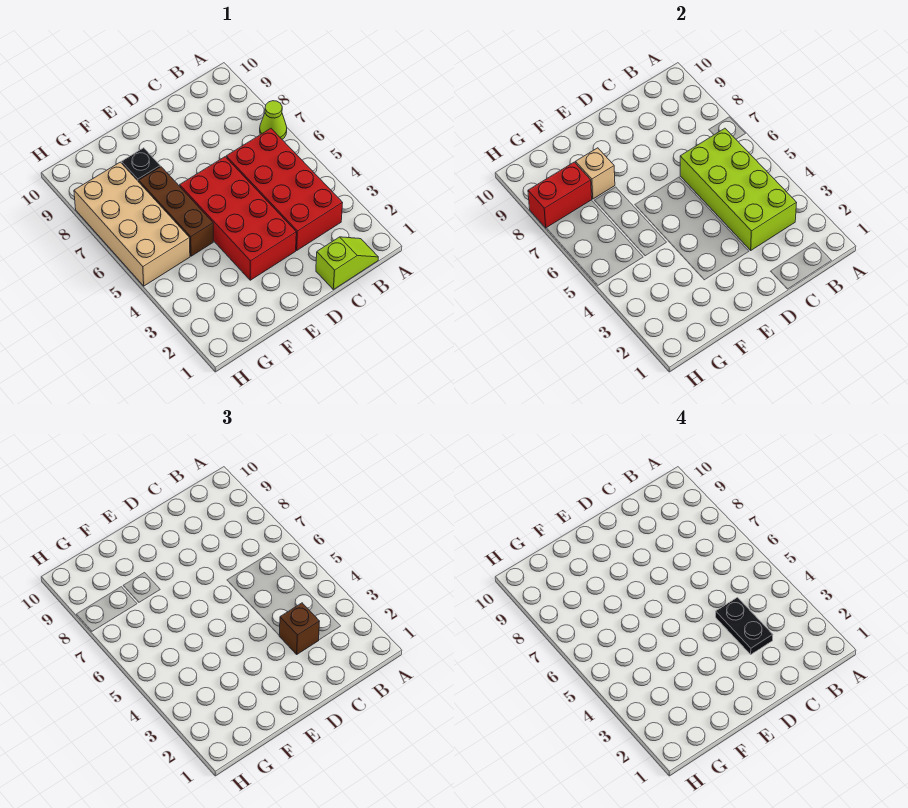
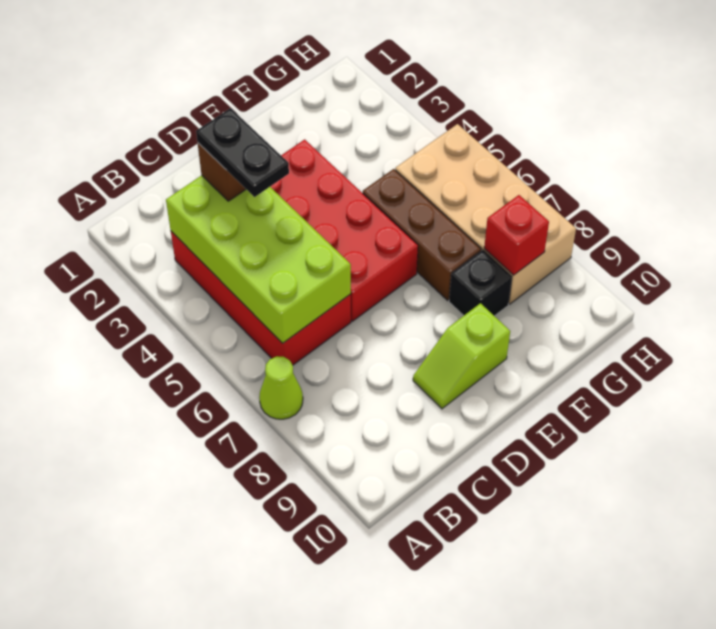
lime 1x2 slope [316,237,378,290] -> lime 1x2 slope moved to [413,303,510,409]
tan 1x1 brick [576,148,615,199] -> none
red 1x2 brick [528,162,592,228] -> red 1x1 brick [484,195,549,275]

